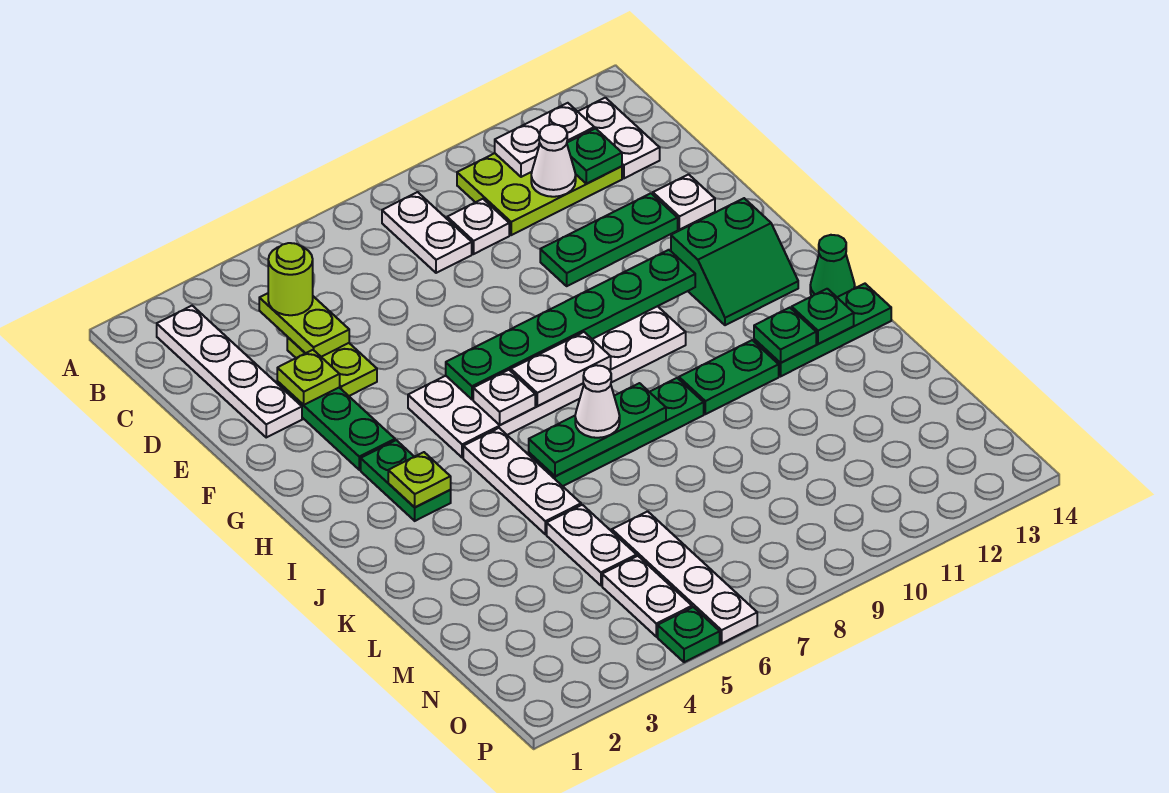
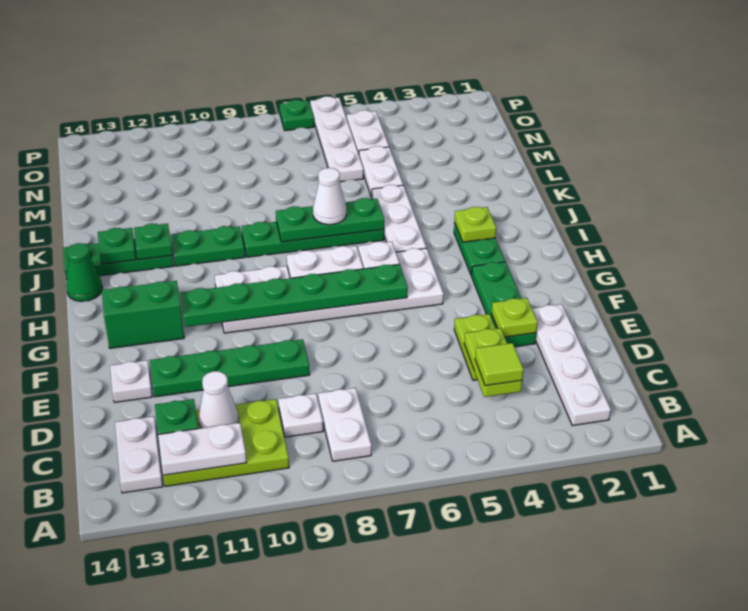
lime 1x1 round brick [268,243,313,315] -> lime 1x1 tile [475,343,524,386]
green 1x3 plate [540,193,678,286] -> green 1x4 plate [150,339,310,397]
green 1x1 plate [658,607,720,662] -> green 1x1 plate moved to [279,100,314,131]

